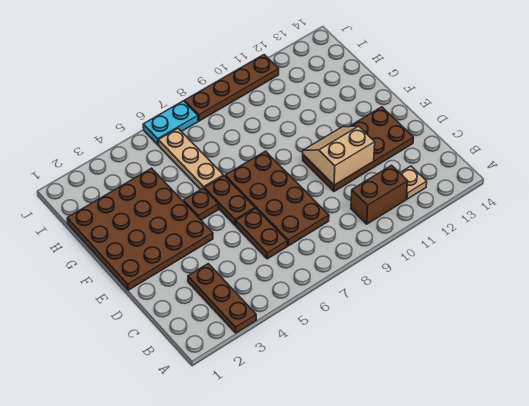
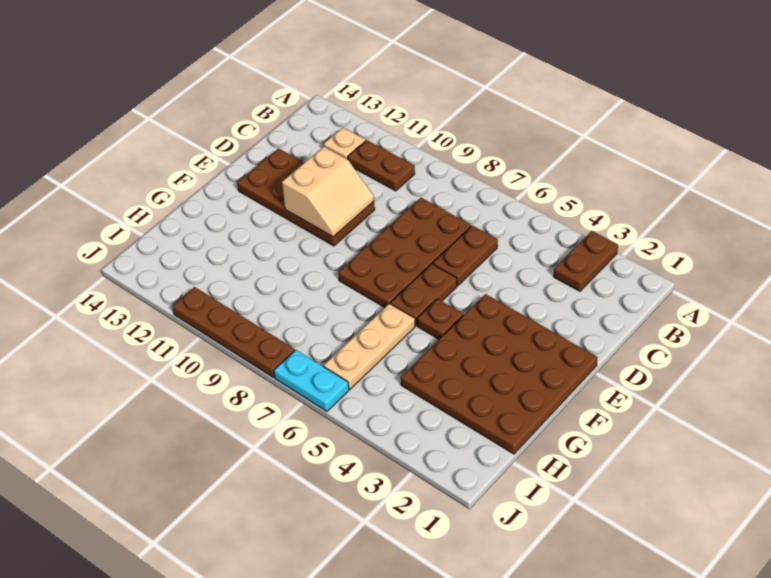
brown 1x3 plate [188,264,256,333] -> brown 1x2 plate [554,231,618,291]
brown 1x2 brick [351,165,408,224] -> brown 1x2 plate [348,140,415,191]
tan 2x2 slope [303,126,375,185] -> tan 2x2 slope turned to [282,147,374,237]

